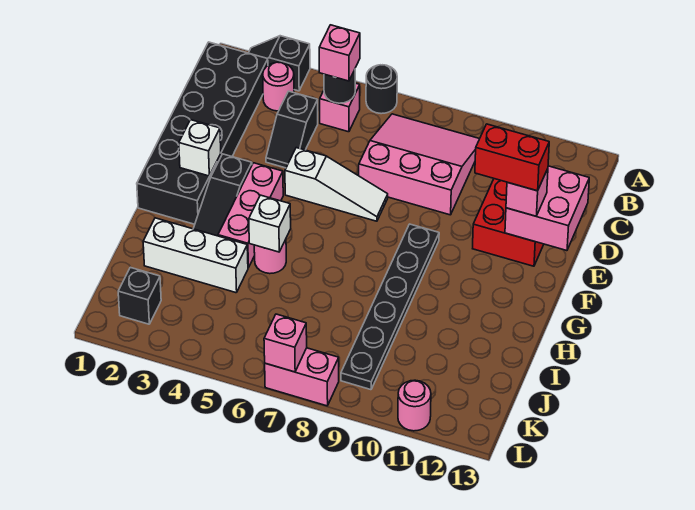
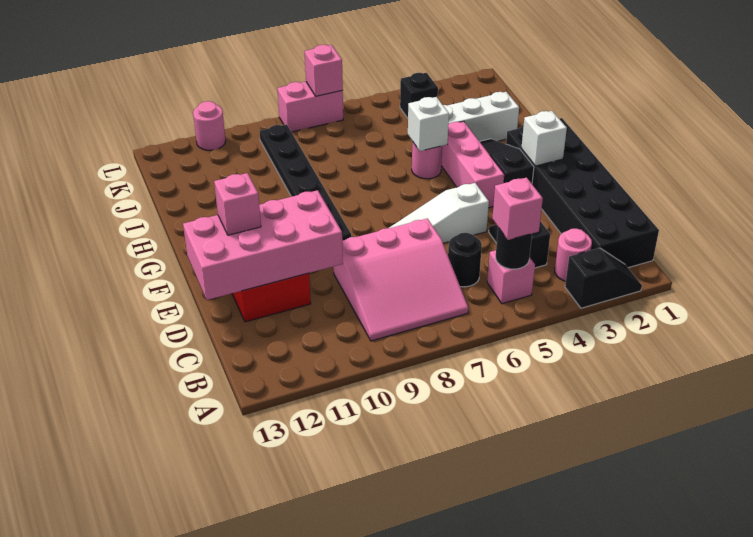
black 1x1 round brick [366,65,397,114] -> black 1x1 round brick moved to [448,233,482,287]
pink 2x2 brick [505,166,589,251] -> pink 2x4 brick [183,190,343,300]
red 1x2 brick [475,124,549,191] -> none
black 1x1 brick [118,267,161,324] -> black 1x1 brick moved to [400,73,438,118]

